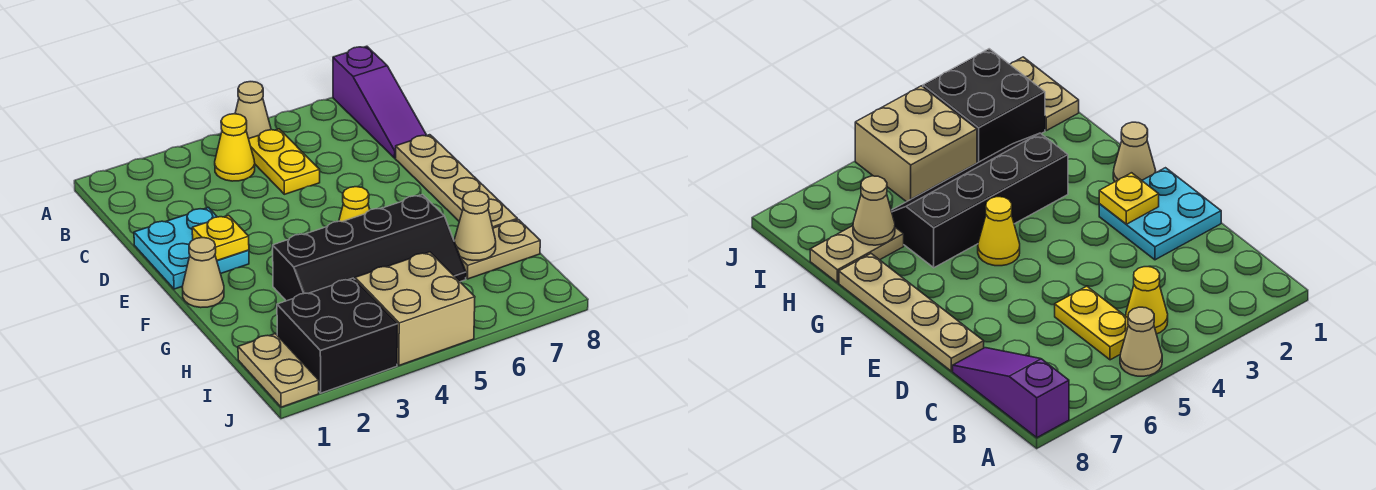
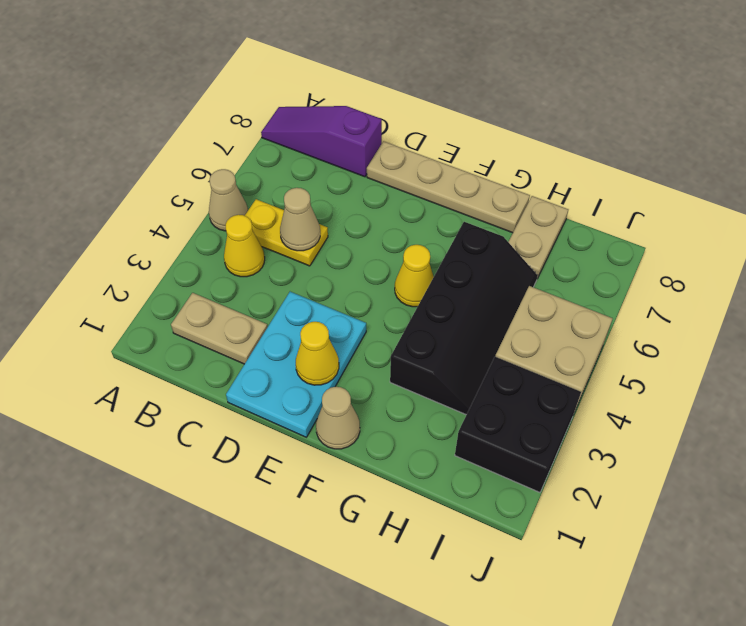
purple 1x3 slope [333,46,427,158] -> purple 1x3 slope turned to [261,106,382,177]
cyan 2x2 plate [134,208,249,289] -> cyan 2x3 plate [226,292,366,437]
yellow 1x1 plate [192,215,249,260] -> yellow 1x1 cone [296,322,339,385]
tan 1x1 cone [454,191,496,260] -> tan 1x1 cone moved to [280,188,320,251]
tan 1x2 plate [238,333,319,407] -> tan 1x2 plate moved to [171,293,267,364]

